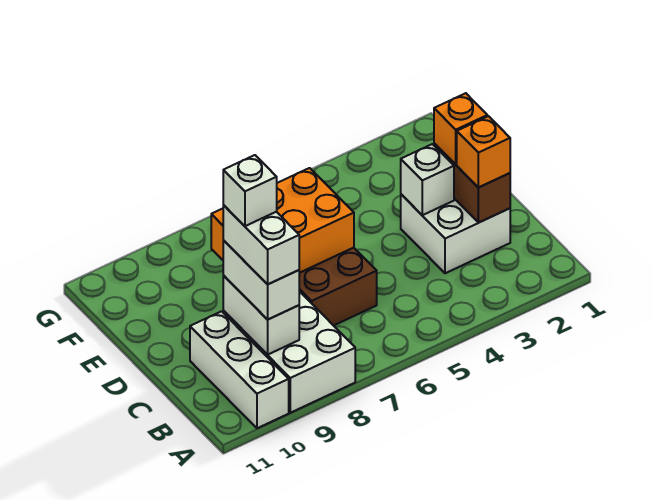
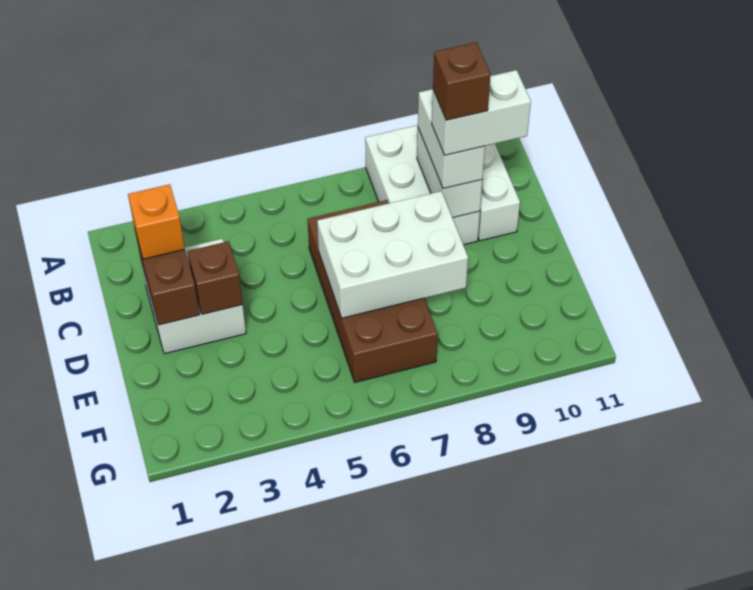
white 1x2 brick [223,205,299,284] -> white 1x2 brick turned to [432,70,531,155]
white 1x1 brick [223,155,277,226] -> brown 1x1 brick [433,43,491,120]
orange 1x1 brick [434,93,487,164] -> none
white 1x1 brick [401,144,454,215] -> brown 1x1 brick [188,241,243,314]
orange 2x3 brick [211,168,354,273] -> white 2x3 brick [317,191,468,318]

